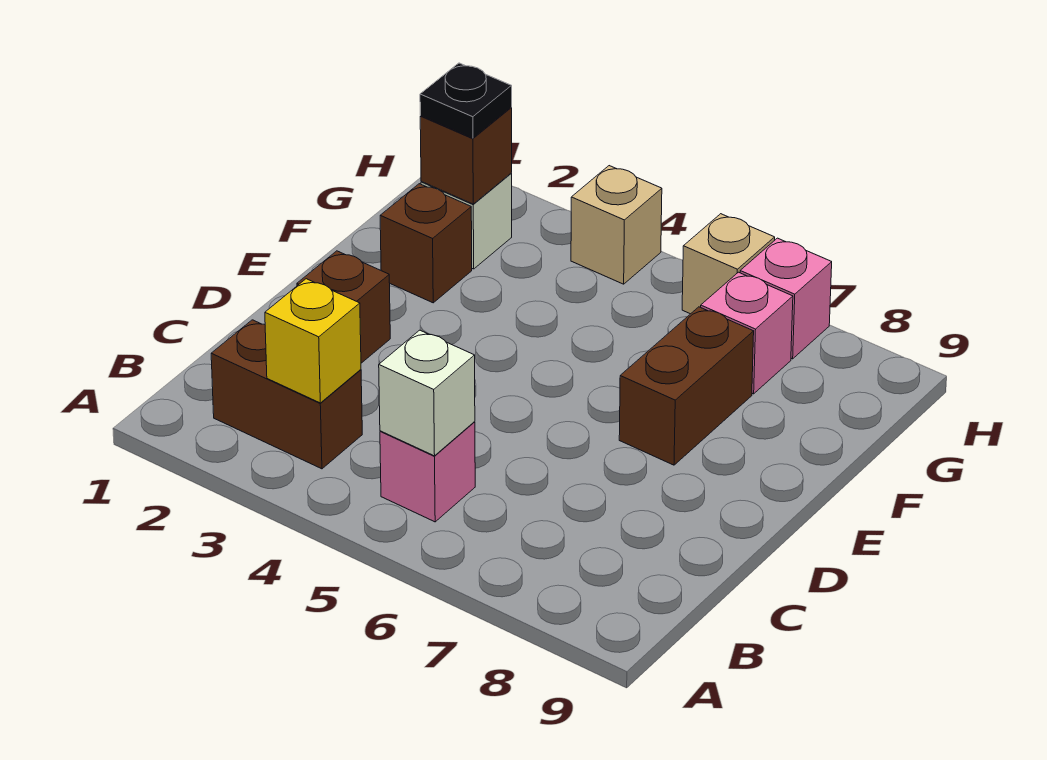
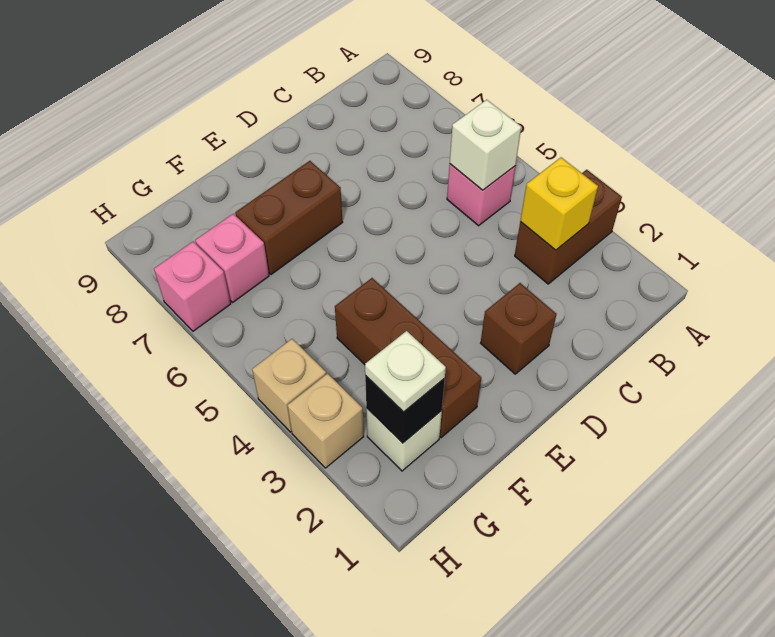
brown 1x2 brick [211,320,362,469] -> brown 1x2 brick turned to [515,170,622,284]
brown 1x1 brick [380,184,472,303] -> brown 1x3 brick [335,278,481,438]
brown 1x1 brick [420,108,512,204] -> black 1x1 brick [365,376,445,443]
black 1x1 plate [420,63,512,138] -> white 1x1 plate [365,331,446,412]
tan 1x1 brick [682,214,775,314] -> tan 1x1 brick moved to [287,374,364,468]

